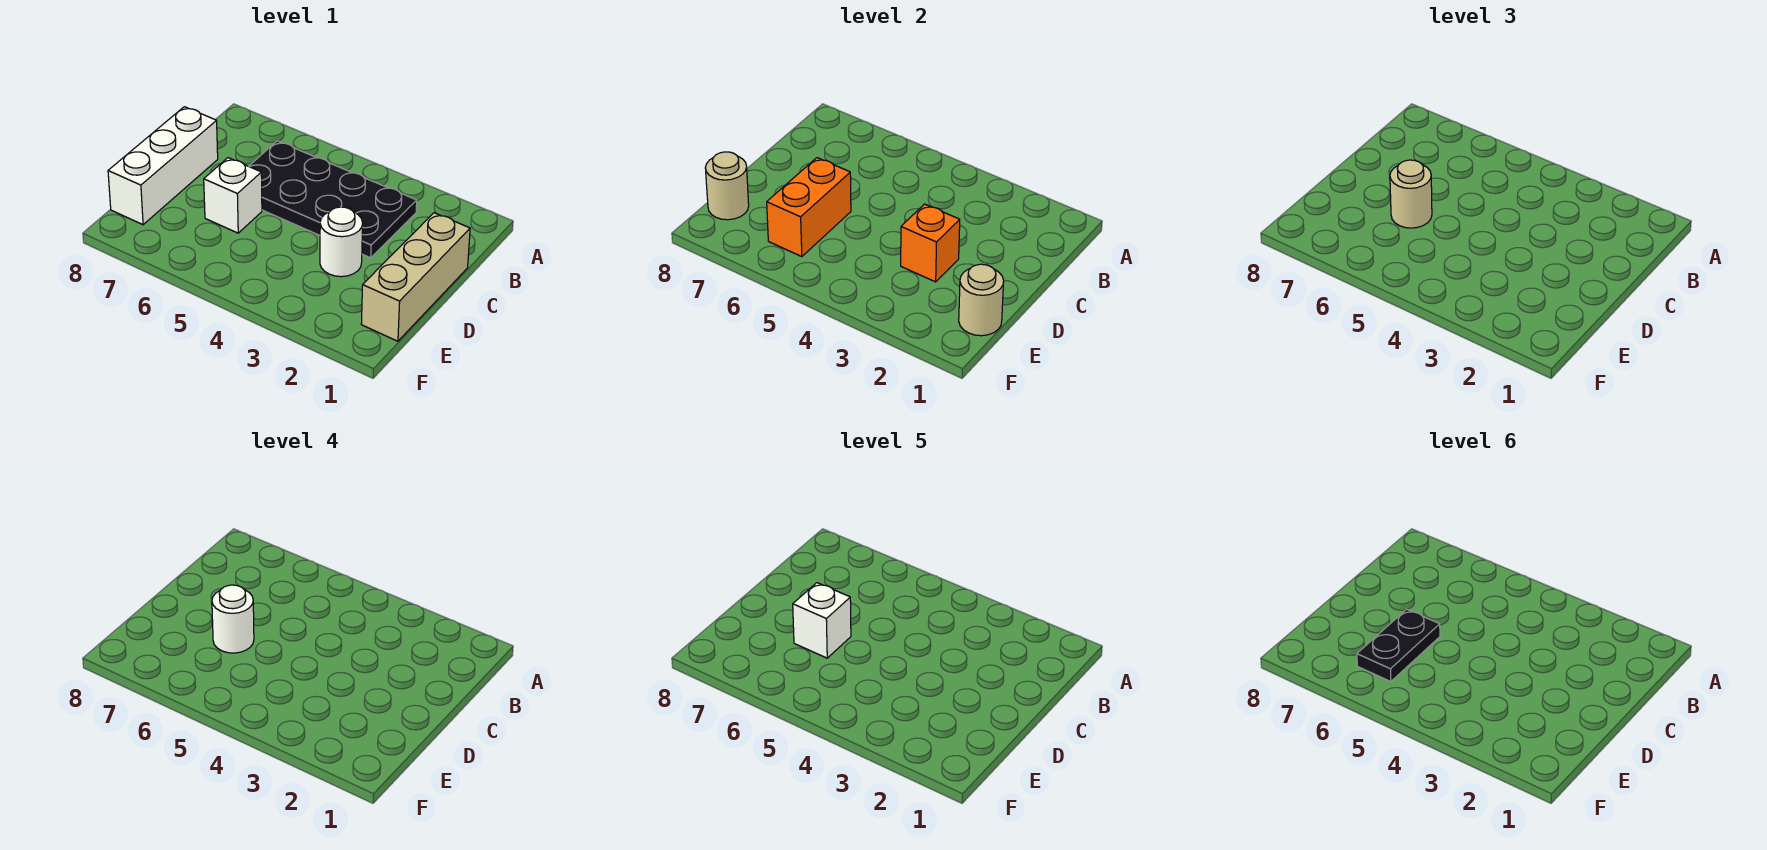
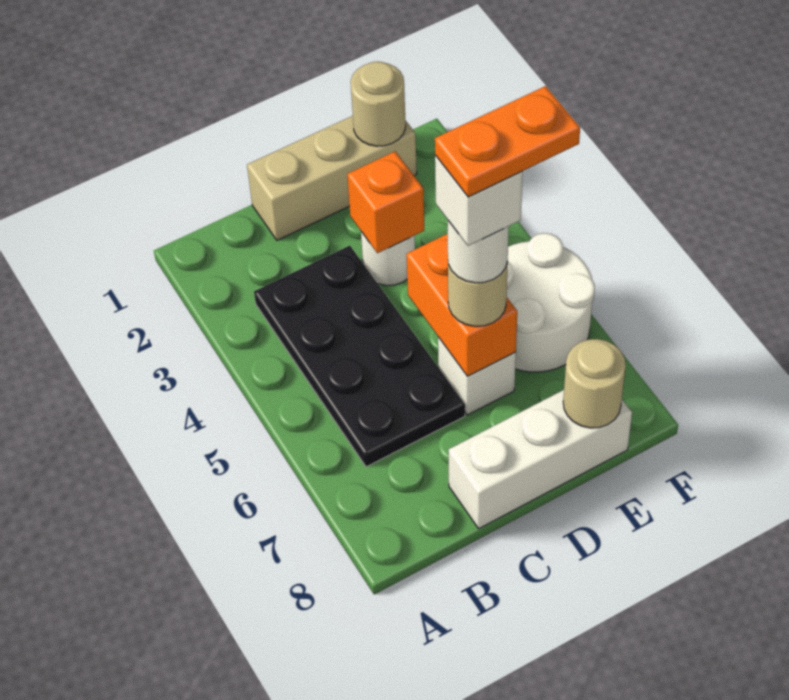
orange 1x2 brick [767,158,851,257] -> orange 1x2 brick turned to [407,234,517,376]
black 1x2 plate [1357,609,1440,682] -> orange 1x2 plate [435,86,580,197]
none -> white 2x2 round brick [507,233,595,372]

